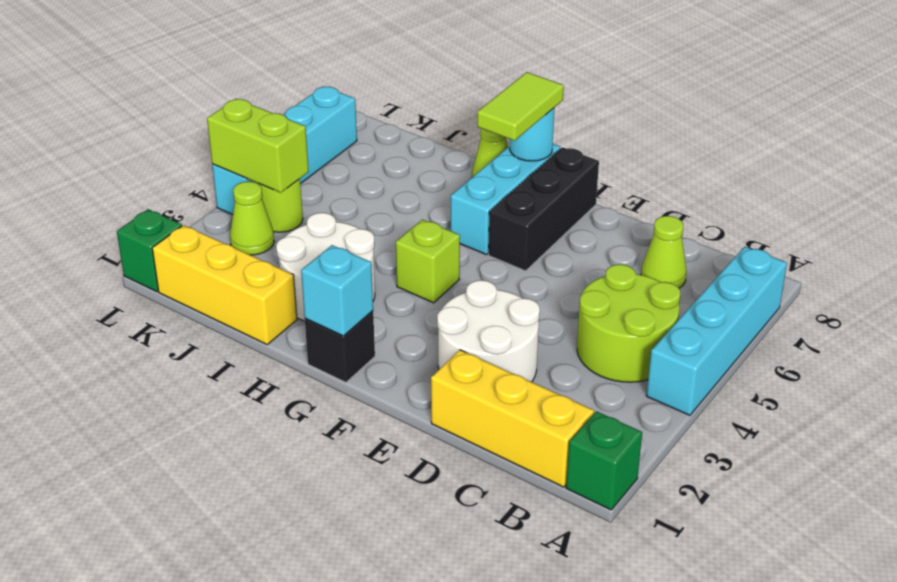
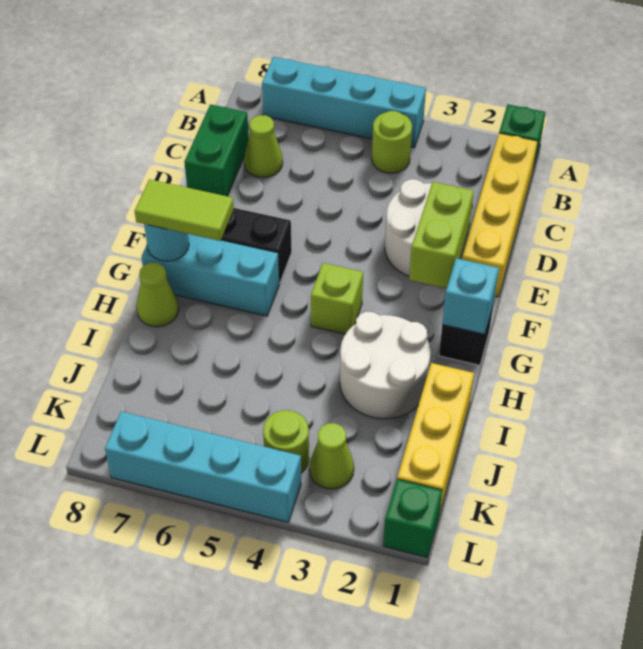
yellow 1x3 brick [431,350,594,487] -> yellow 1x4 brick [462,133,538,297]
lime 2x2 round brick [577,264,680,382] -> lime 1x1 round brick [372,111,412,173]
none -> green 1x2 brick [184,104,249,196]
lime 1x2 brick [207,99,309,193] -> lime 1x2 brick moved to [409,182,474,288]

